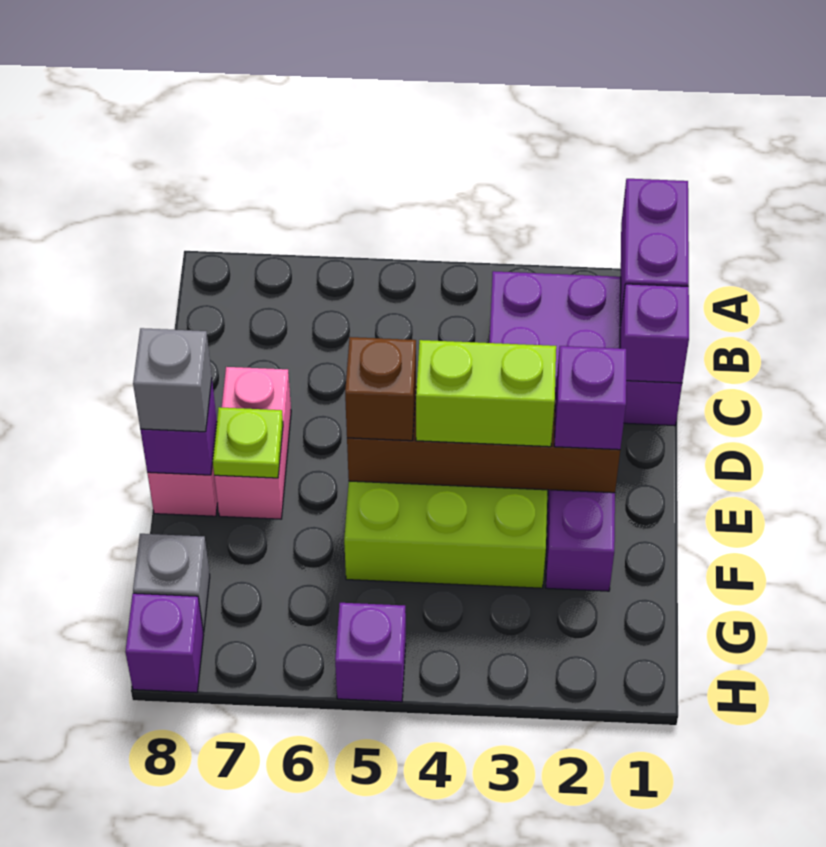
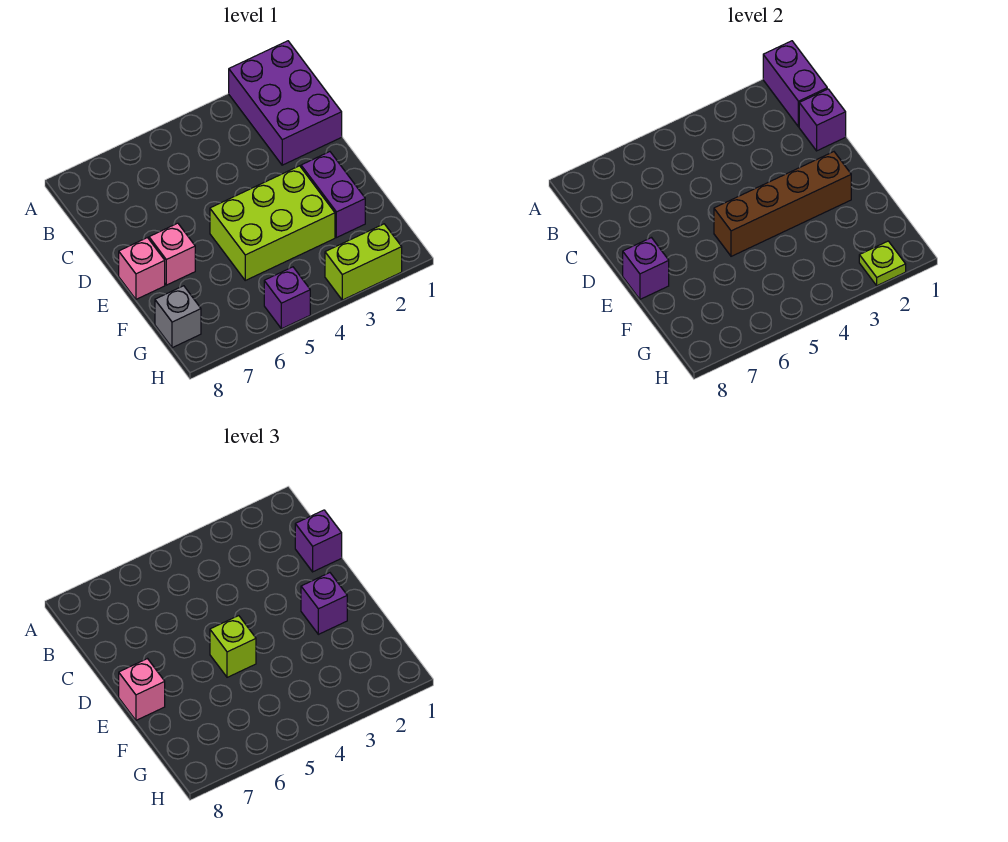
purple 2x3 brick [489,271,682,426] -> purple 2x3 brick turned to [229,41,342,165]
pink 1x2 brick [214,367,291,519] -> pink 1x1 brick [149,223,195,285]
lime 1x2 brick [416,340,556,447] -> lime 1x2 brick moved to [325,224,402,300]
brown 1x1 brick [345,337,416,441] -> lime 1x1 brick [210,616,256,677]
lime 1x1 plate [213,407,283,478] -> lime 1x1 plate moved to [859,241,906,286]
grey 1x1 brick [133,328,212,432] -> pink 1x1 brick [119,659,165,720]
purple 1x1 brick [125,593,204,693] -> purple 1x1 brick moved to [295,510,342,572]

